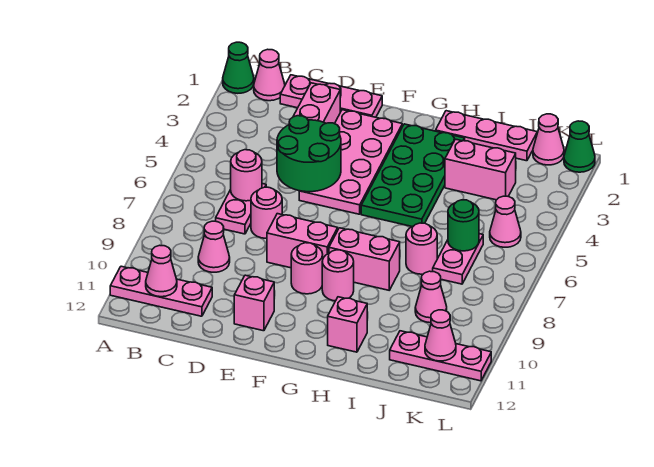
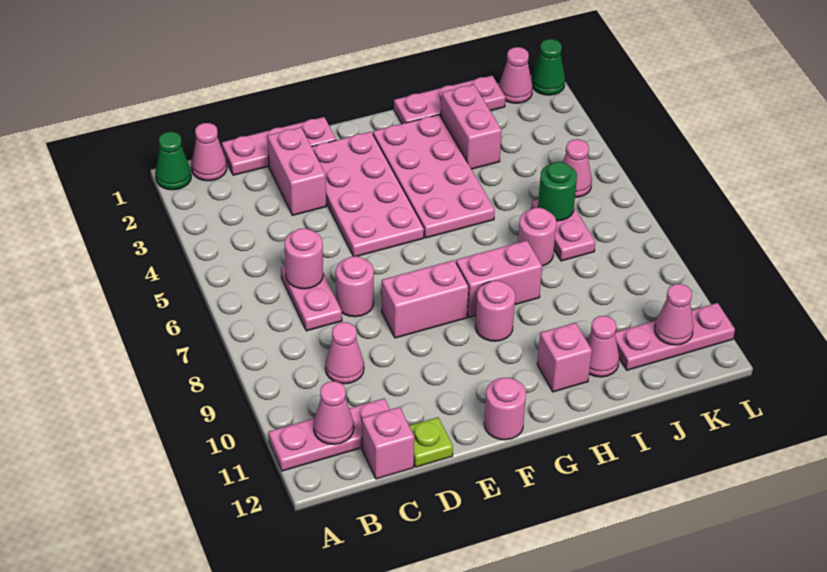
green 2x2 round brick [277,116,341,192] -> none
none -> lime 1x1 plate [409,417,453,467]
pink 1x1 brick [234,275,274,331] -> pink 1x1 brick moved to [362,407,414,479]
pink 1x1 round brick [291,243,323,294] -> pink 1x1 round brick moved to [484,378,526,440]
green 2x4 plate [361,124,465,226] -> pink 2x4 plate [373,115,495,238]
pink 1x2 brick [445,139,516,200] -> pink 1x2 brick turned to [441,84,502,169]
pink 1x1 cone [415,271,447,323] -> pink 1x1 cone moved to [587,316,619,377]

